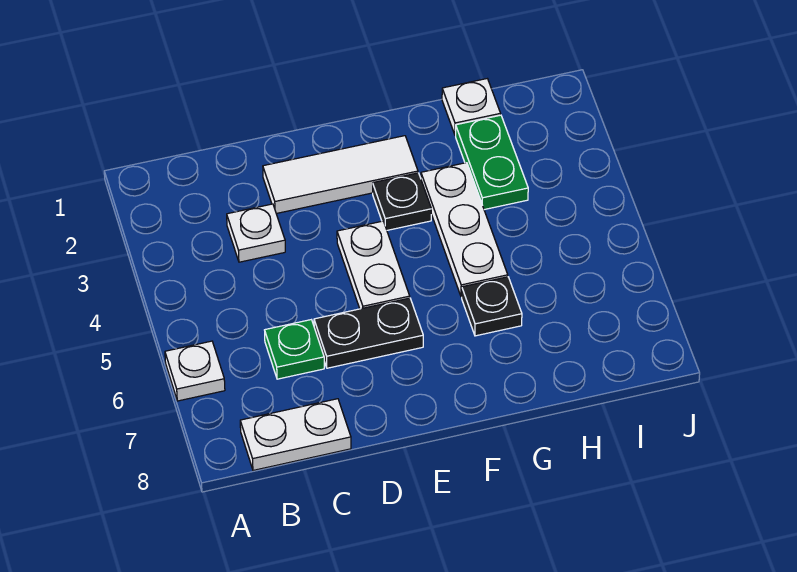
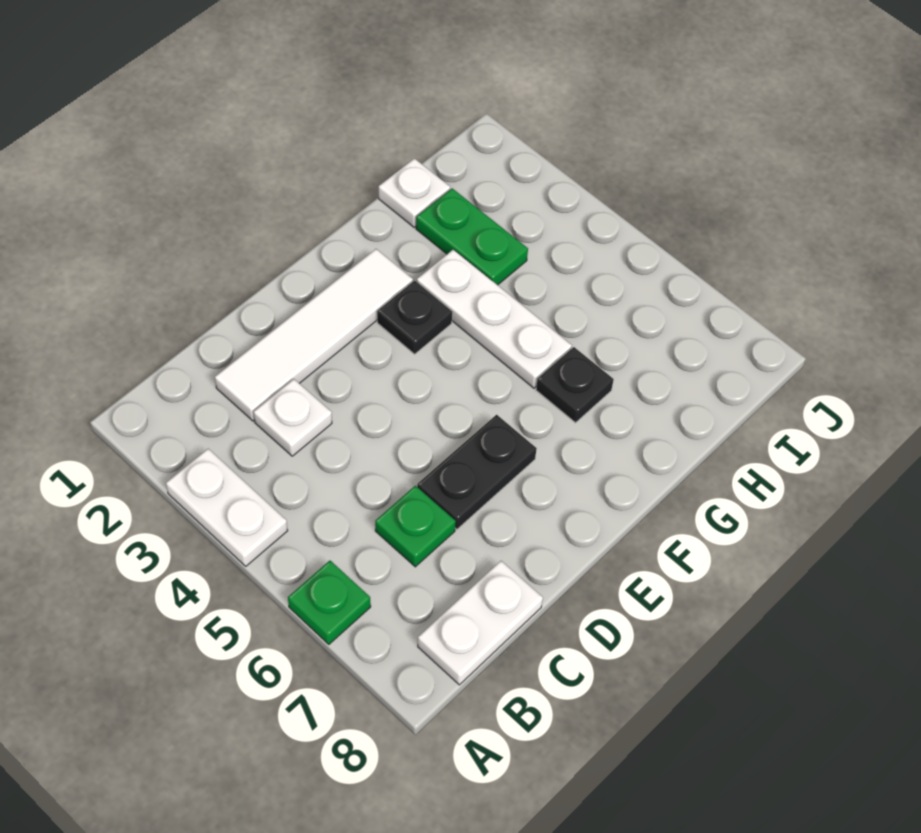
white 1x1 plate [165,341,225,401] -> green 1x1 plate [288,561,371,644]
white 1x3 tile [263,136,418,214] -> white 1x4 tile [215,249,413,421]
white 1x2 plate [337,221,410,309] -> white 1x2 plate moved to [166,449,288,566]

